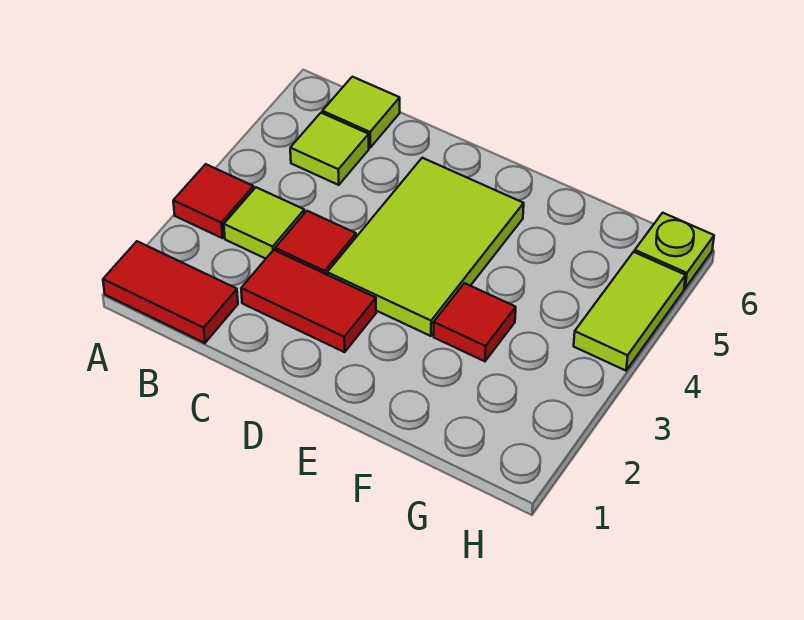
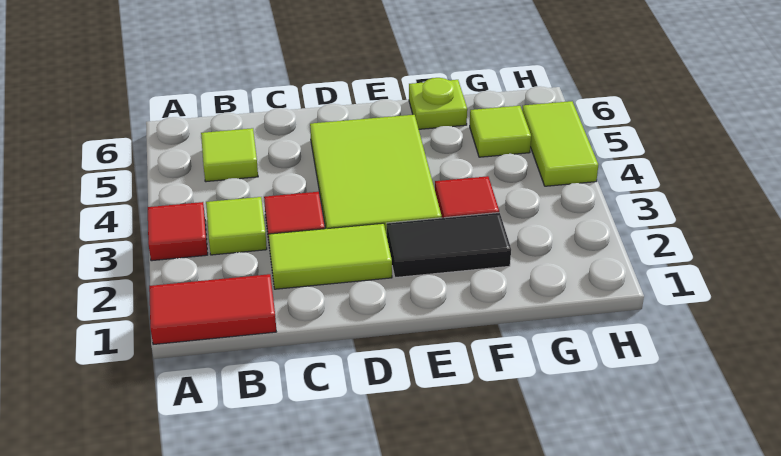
lime 1x1 tile [322,77,400,148] -> lime 1x1 tile moved to [470,106,531,157]
red 1x2 tile [241,250,376,352] -> lime 1x2 tile [269,223,392,289]
none -> black 1x2 tile [387,213,511,278]
lime 1x1 plate [635,213,714,288] -> lime 1x1 plate moved to [409,78,467,129]

